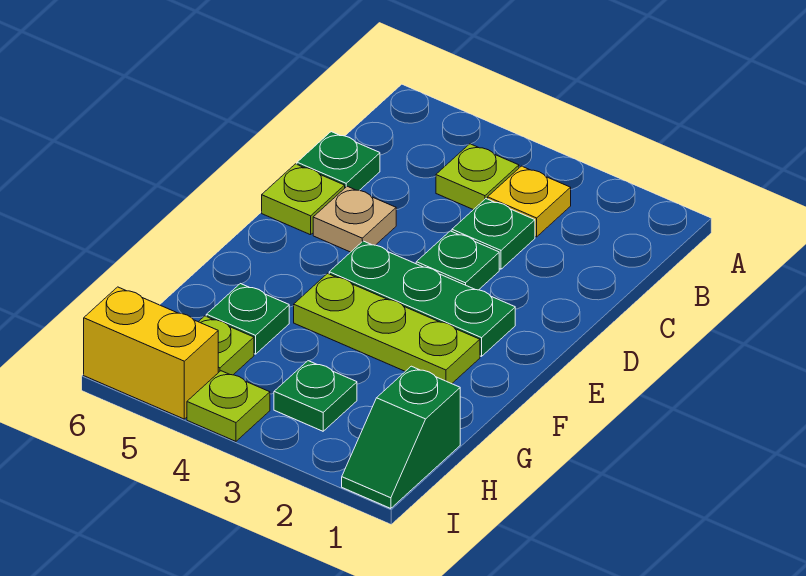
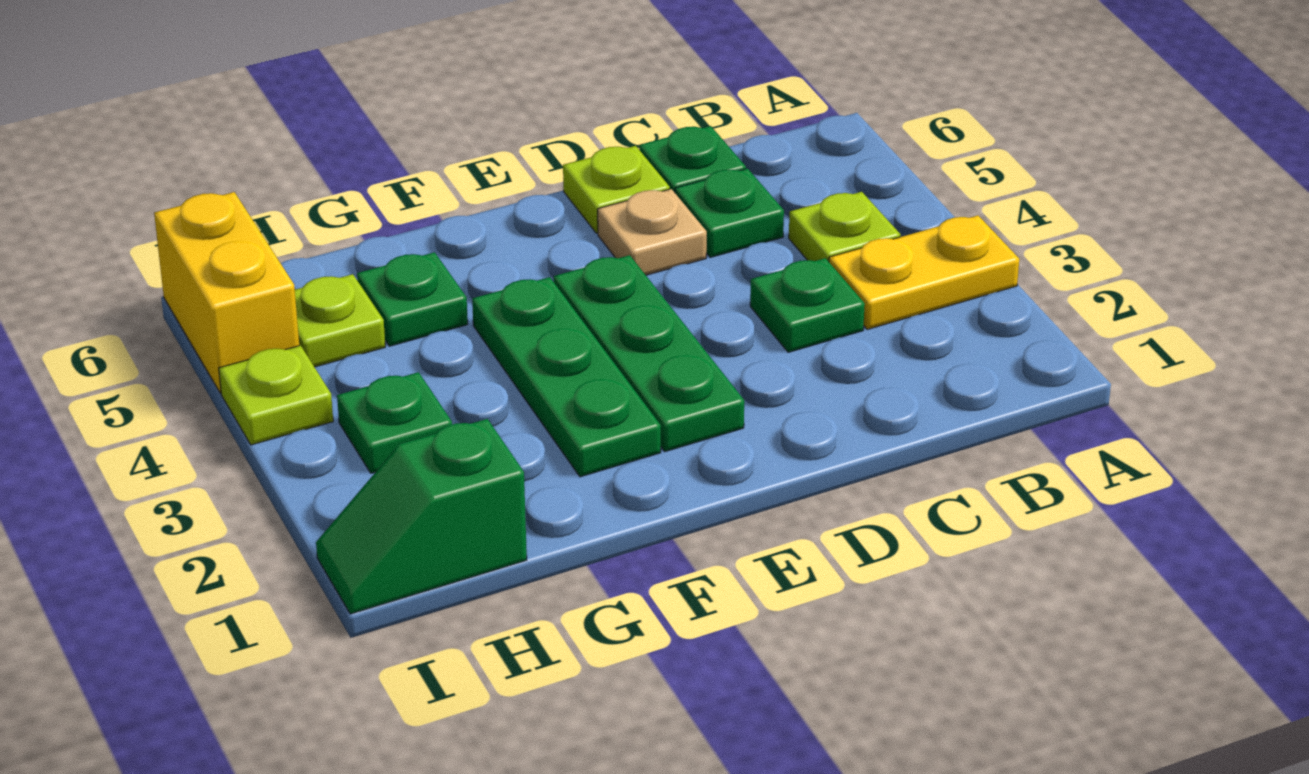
yellow 1x1 plate [488,166,571,237] -> yellow 1x2 plate [829,215,1019,329]
green 1x1 plate [416,231,499,290] -> green 1x1 plate moved to [675,169,784,257]
lime 1x3 plate [294,273,480,384] -> green 1x3 plate [472,277,661,477]

